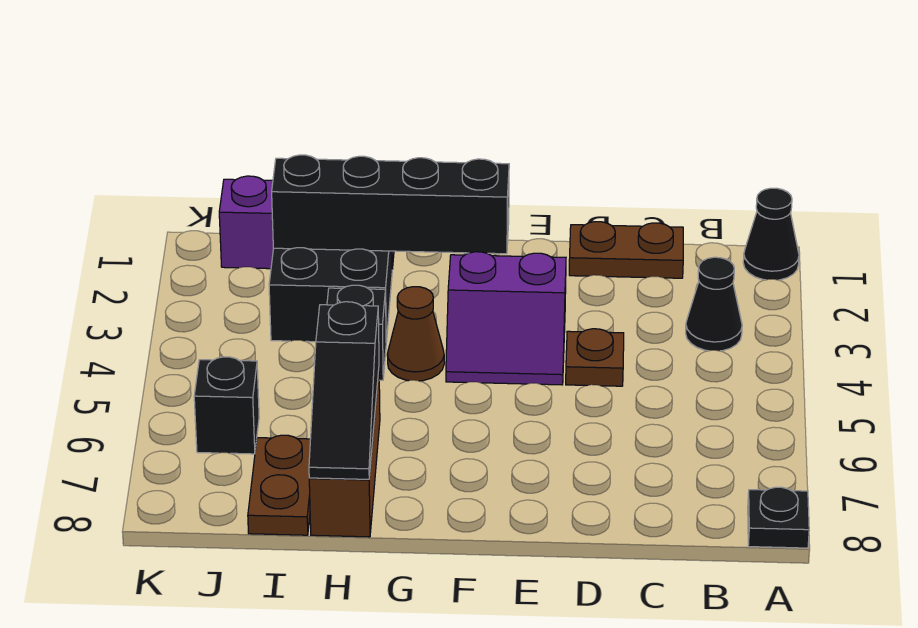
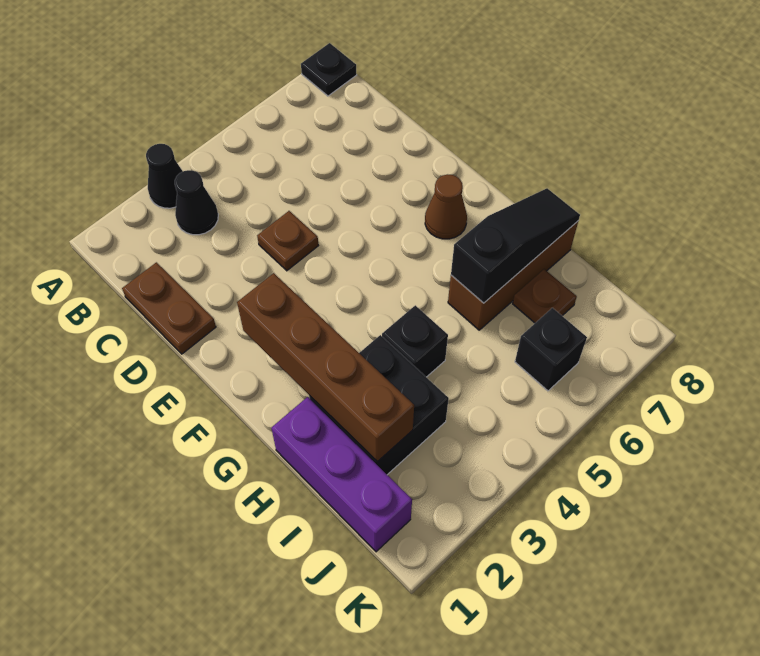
black 1x1 cone [743,188,799,280] -> black 1x1 cone moved to [146,144,183,208]
purple 2x2 slope [446,252,566,385] -> none
black 1x4 brick [272,155,509,254] -> brown 1x4 brick [237,273,414,462]
brown 1x1 cone [387,287,444,381] -> brown 1x1 cone moved to [425,174,467,239]
brown 1x2 plate [248,435,310,535] -> brown 1x1 plate [513,269,577,323]

